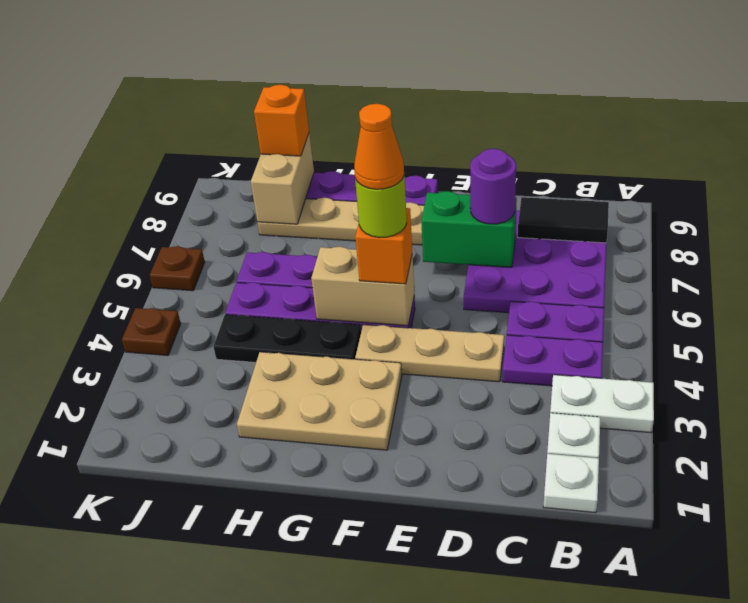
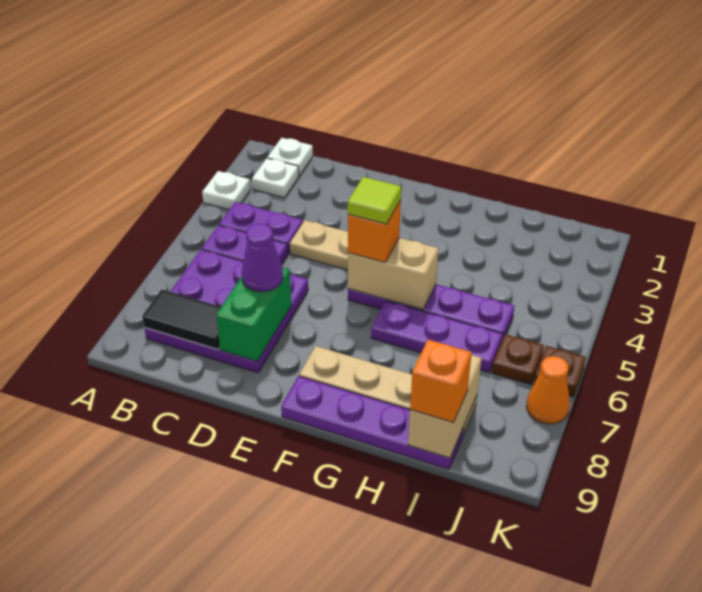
white 1x2 plate [550,375,654,433] -> white 1x1 plate [202,171,250,210]
green 1x2 brick [421,191,517,267] -> green 1x2 brick turned to [216,268,292,361]
purple 1x1 round brick [470,149,516,224] -> purple 1x1 cone [242,224,283,292]
tan 2x3 plate [237,352,402,450] -> none
lime 1x1 round brick [355,177,407,238] -> lime 1x1 tile [348,177,401,224]
orange 1x1 cone [354,104,404,189] -> orange 1x1 cone moved to [526,356,570,424]
black 1x3 plate [214,315,361,362] -> none
brown 1x1 plate [122,308,181,356] -> brown 1x1 plate moved to [492,334,544,384]

